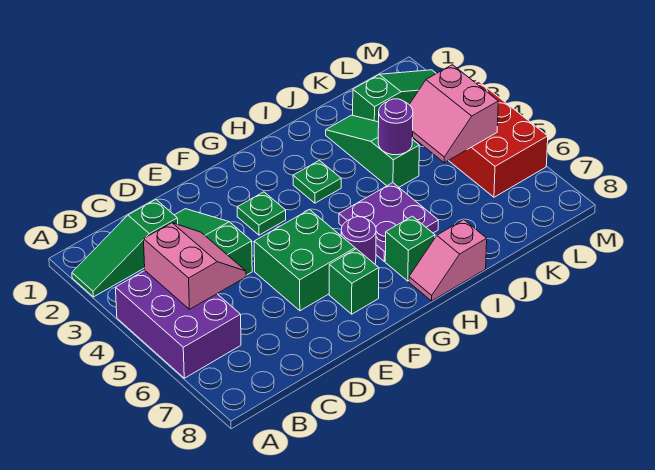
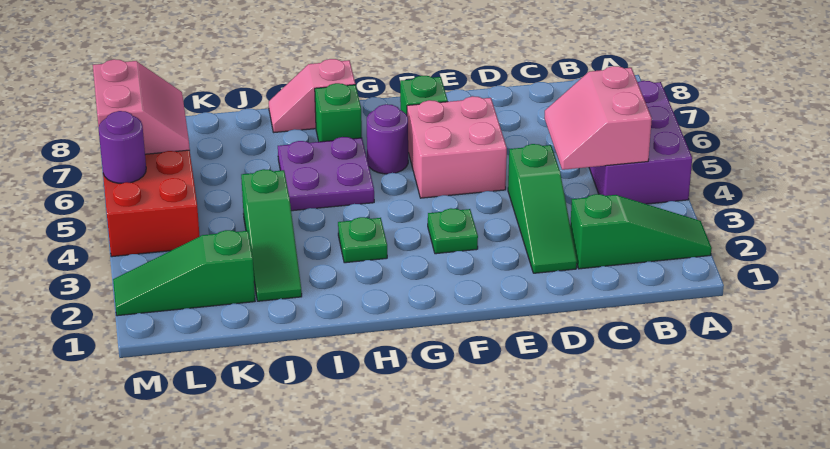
green 2x2 brick [254,209,355,311] -> pink 2x2 brick [407,96,507,198]
pink 1x2 slope [409,220,487,301] -> pink 1x2 slope turned to [269,59,355,132]
purple 1x1 round brick [378,99,413,155] -> purple 1x1 round brick moved to [98,111,146,183]
pink 2x2 slope [409,65,498,163] -> pink 2x2 slope moved to [93,59,190,154]

